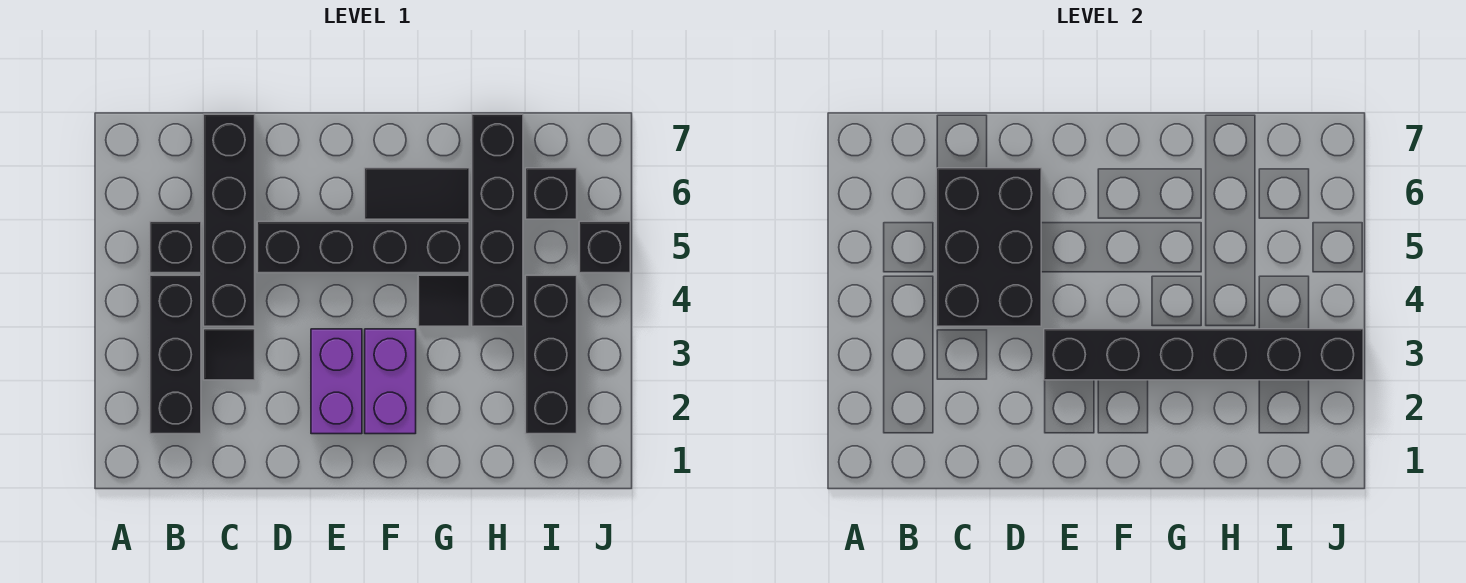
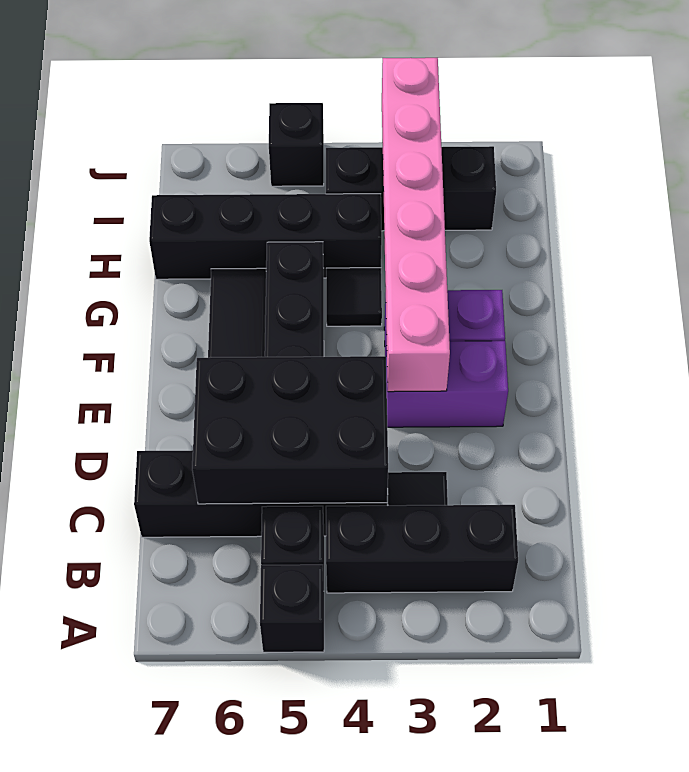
black 1x6 brick [1044,329,1363,380] -> pink 1x6 brick [382,58,450,392]
black 1x1 brick [526,168,577,219] -> black 1x1 brick moved to [260,565,324,652]

